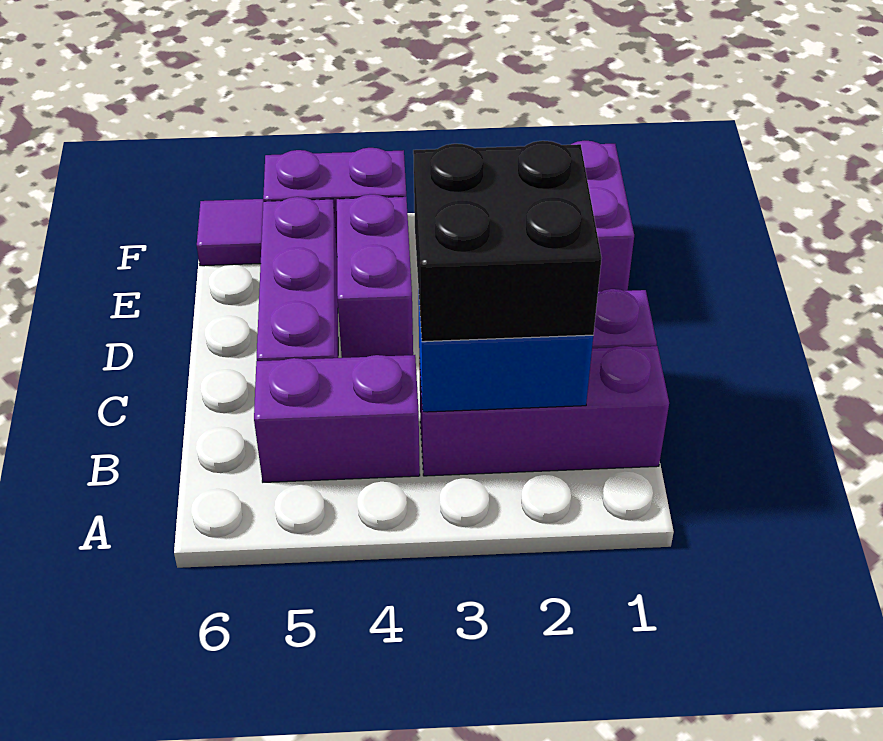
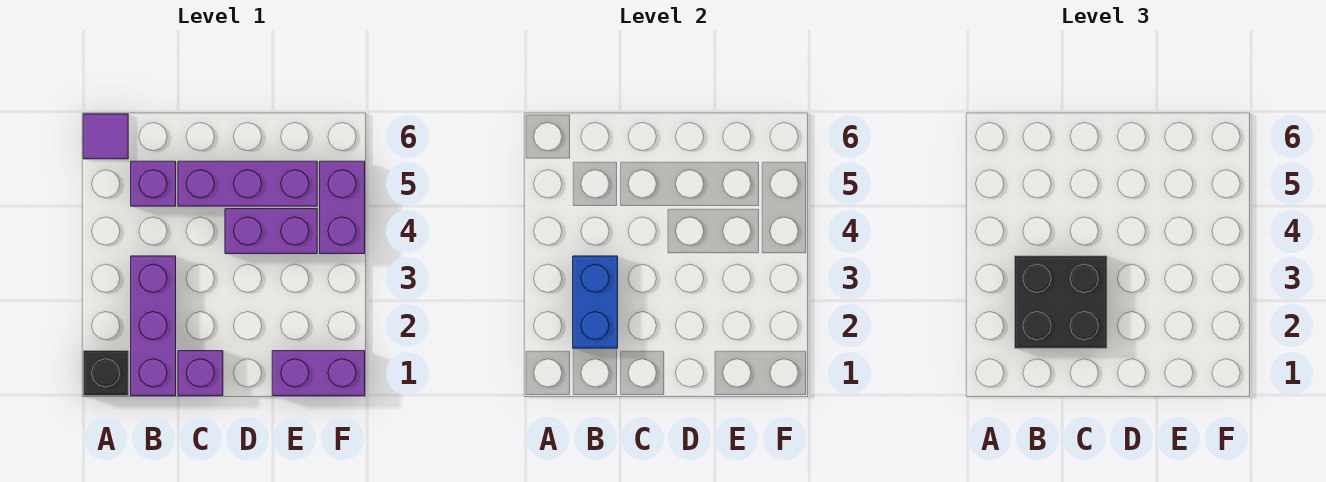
none -> black 1x1 brick [83,351,128,396]
purple 1x2 brick [254,355,420,482] -> purple 1x1 brick [131,161,176,206]
purple 1x1 tile [197,199,263,266] -> purple 1x1 tile moved to [83,114,128,159]

